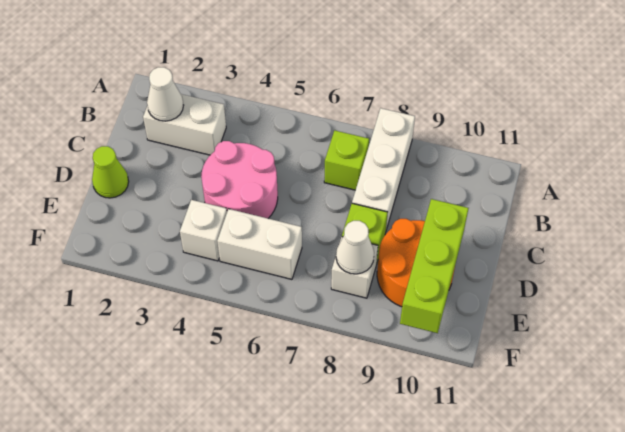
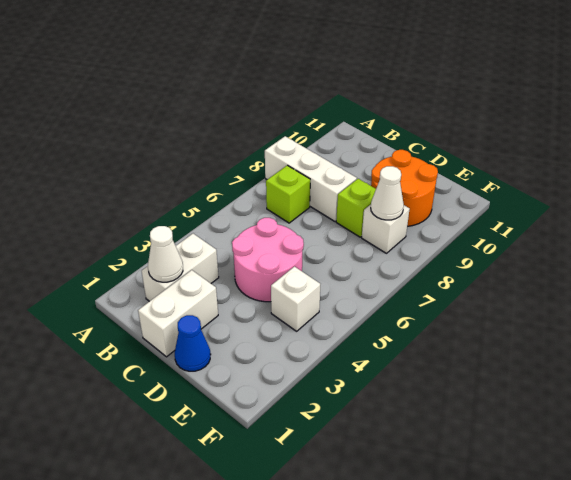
lime 1x1 cone [92,146,129,198] -> blue 1x1 cone [175,315,211,371]
lime 1x3 brick [400,199,469,333] -> none
white 1x2 brick [217,209,302,279] -> white 1x2 brick moved to [138,270,218,357]

